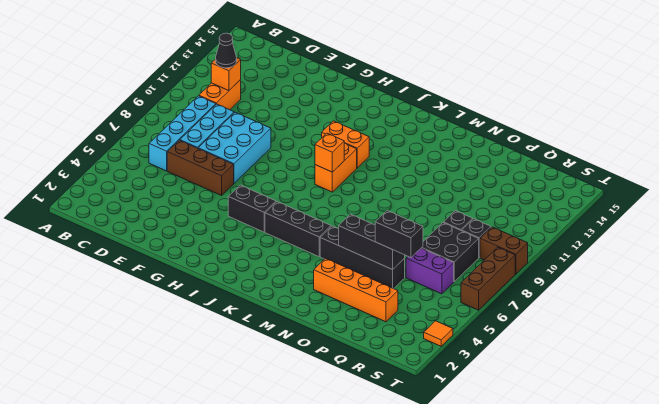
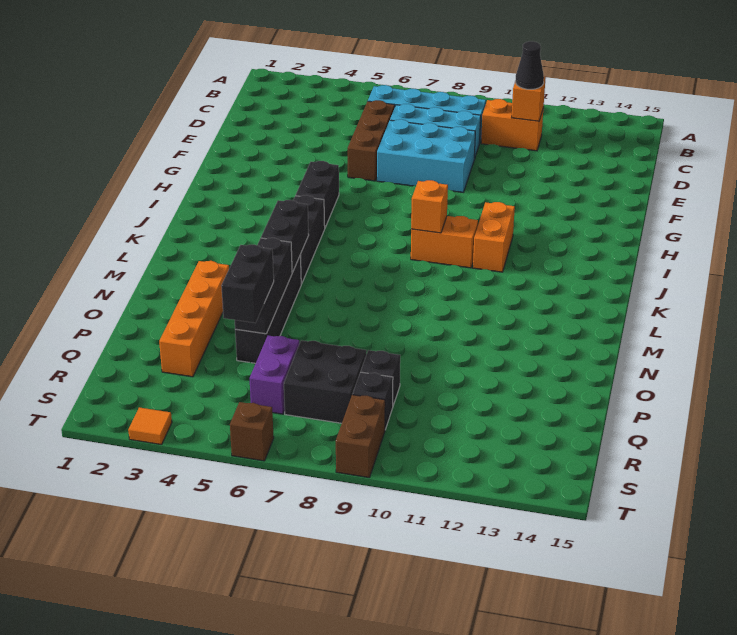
none -> black 1x2 brick [261,200,309,273]
brown 1x3 brick [461,247,515,310] -> brown 1x1 brick [230,402,274,461]

